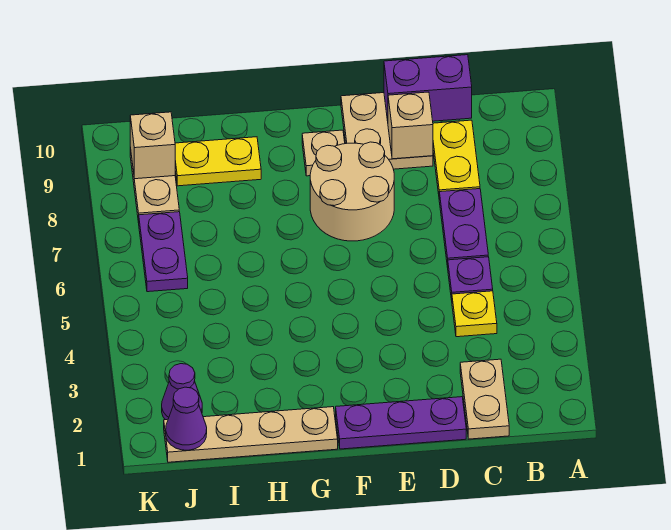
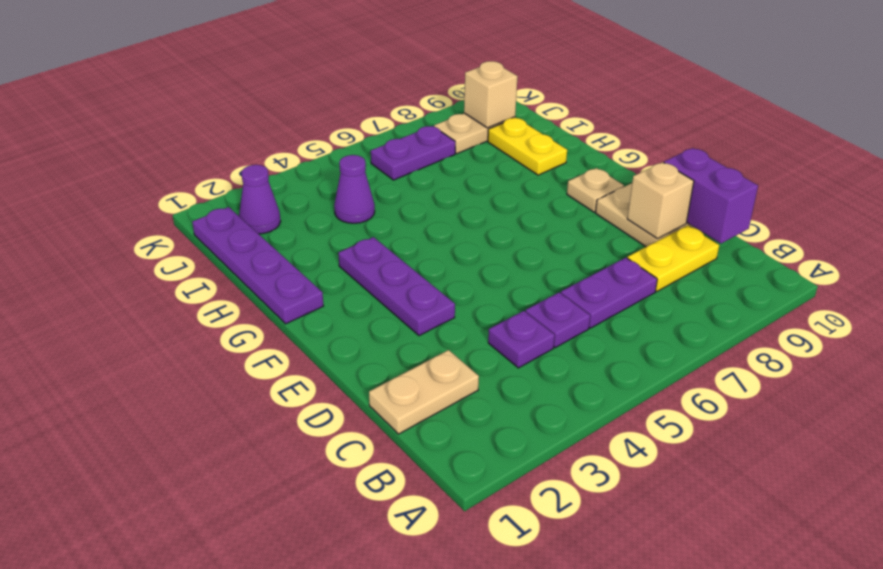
yellow 1x1 plate [452,291,497,337] -> purple 1x1 plate [488,311,555,368]
purple 1x3 plate [336,397,466,449] -> purple 1x3 plate moved to [338,237,455,336]
tan 2x2 round brick [310,142,394,241] -> none
tan 1x4 plate [164,407,338,462] -> purple 1x4 plate [192,207,323,324]
purple 1x1 cone [166,387,207,450] -> purple 1x1 cone moved to [334,155,375,223]

